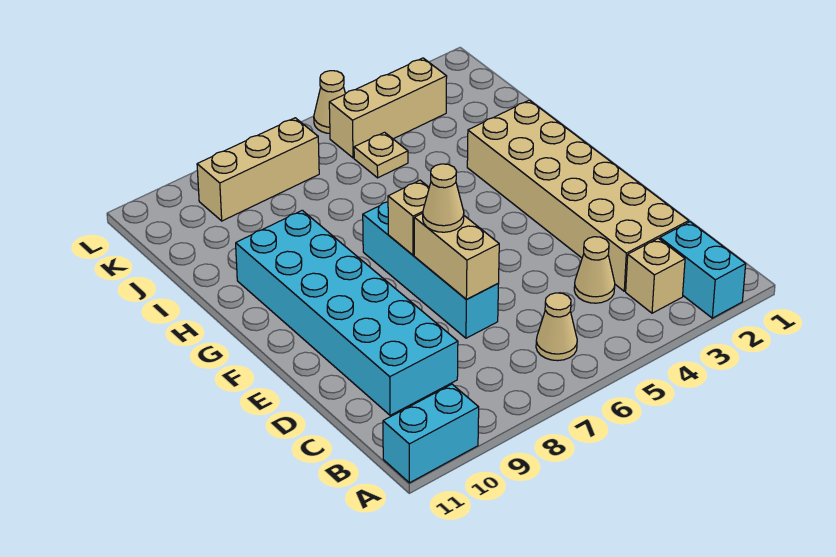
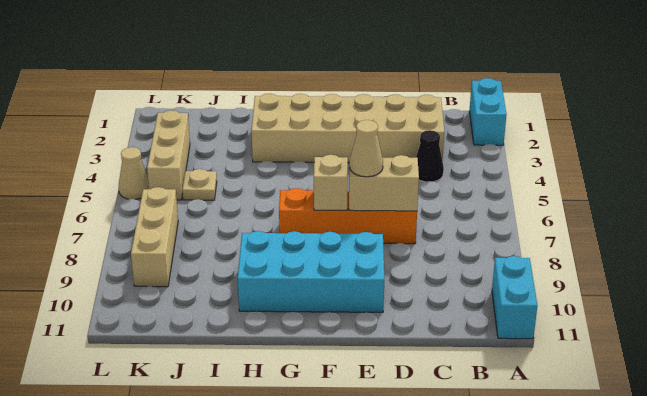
cyan 1x2 brick [660,222,746,318] -> cyan 1x2 brick turned to [469,78,506,145]
tan 1x1 brick [626,238,685,313] -> none
tan 1x1 cone [536,293,577,361] -> none
tan 1x1 cone [574,237,615,303] -> black 1x1 cone [416,130,444,182]
cyan 2x6 brick [236,210,458,415] -> cyan 2x4 brick [238,231,384,312]
cyan 1x4 brick [363,202,498,338] -> orange 1x4 brick [279,188,417,244]

